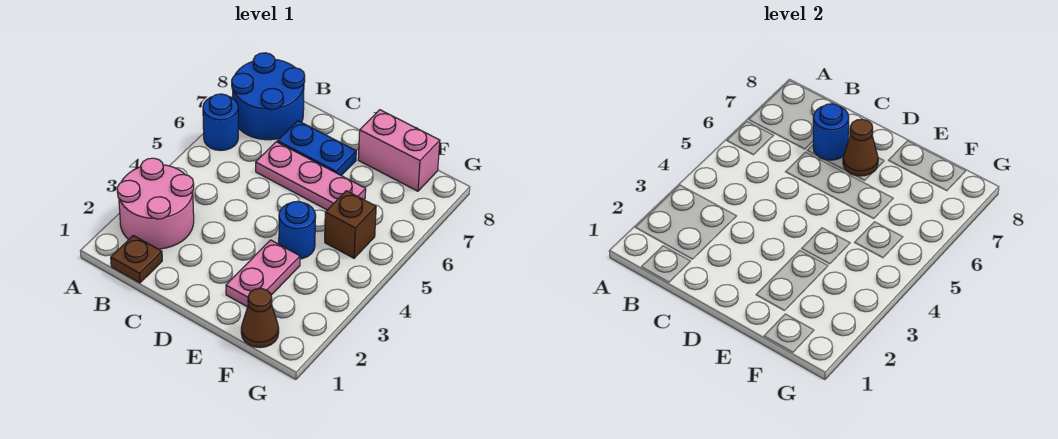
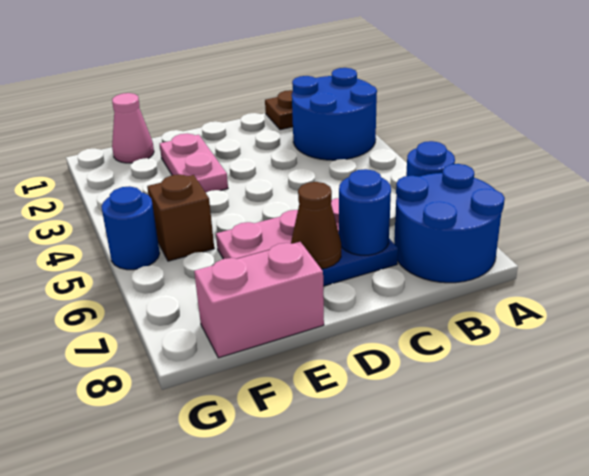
pink 2x2 round brick [117,158,194,249] -> blue 2x2 round brick [292,68,377,160]
blue 1x1 round brick [279,201,316,259] -> blue 1x1 round brick moved to [101,186,160,270]
brown 1x1 cone [241,289,279,348] -> pink 1x1 cone [112,93,154,163]

